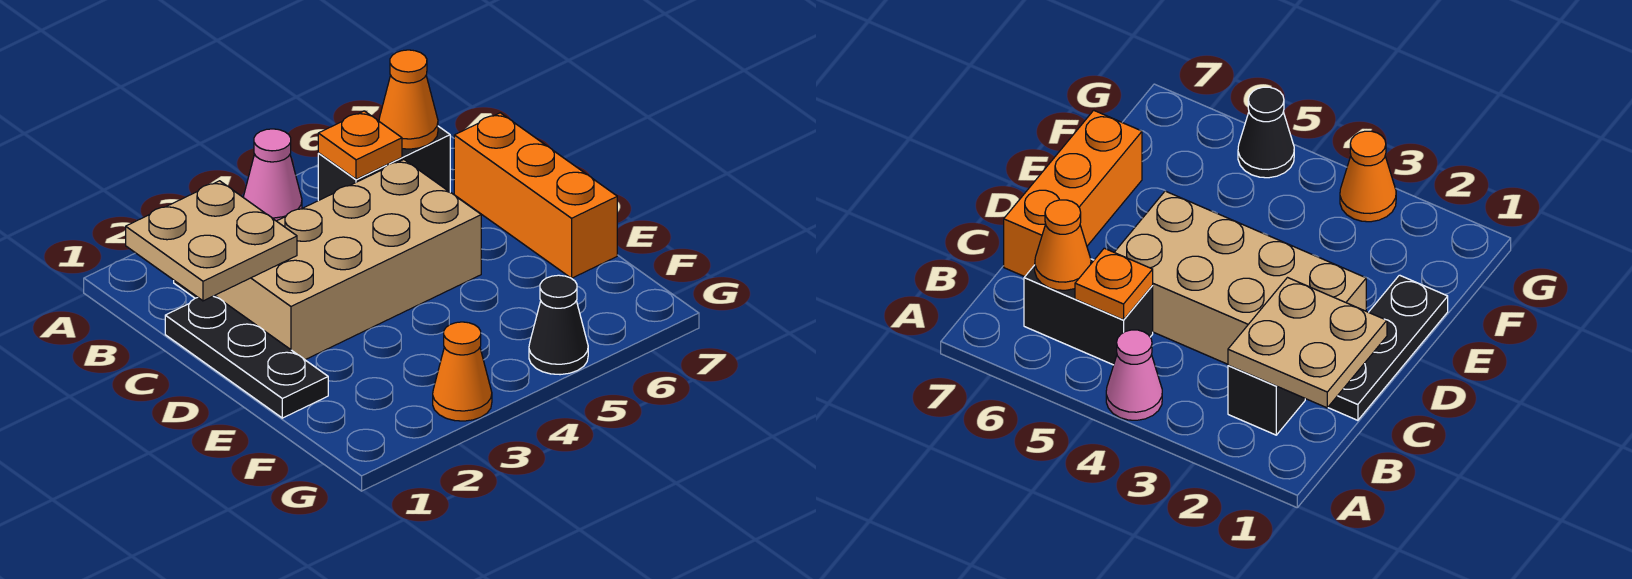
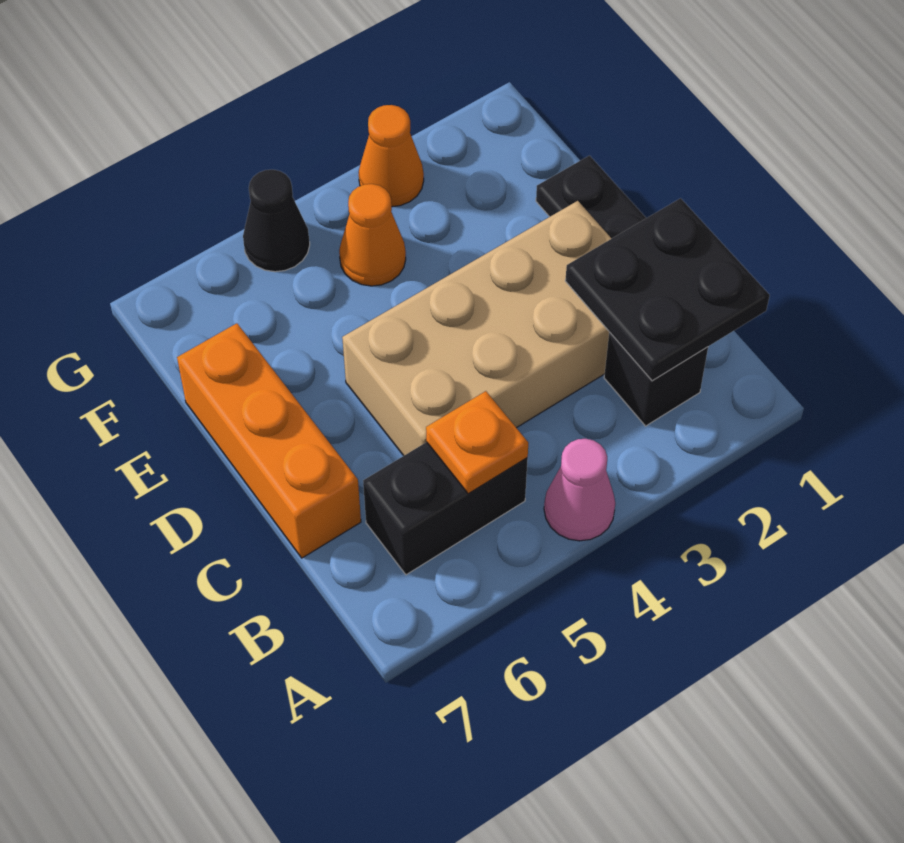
tan 2x2 plate [126,181,297,301] -> black 2x2 plate [565,198,770,381]
orange 1x1 cone [379,50,438,149] -> orange 1x1 cone moved to [339,184,406,286]

